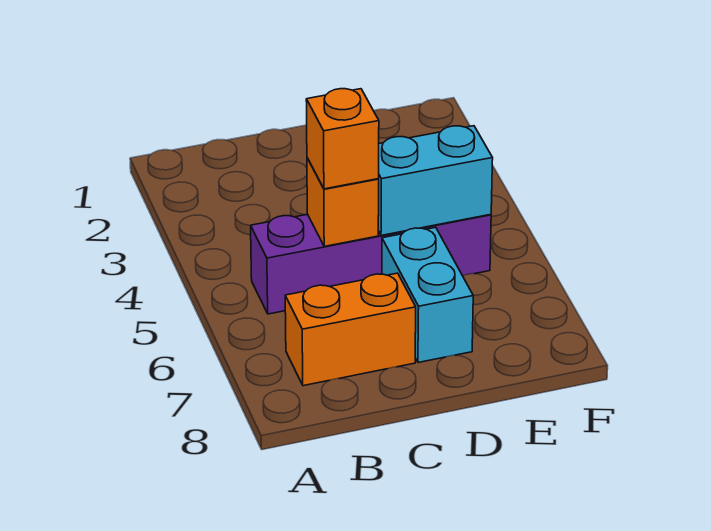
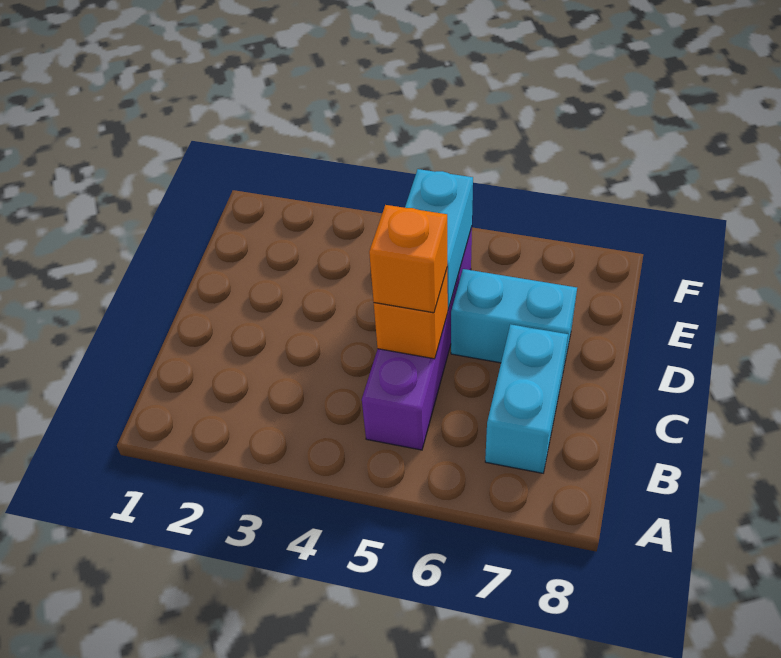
orange 1x2 brick [285,273,416,386] -> cyan 1x2 brick [485,324,568,473]

